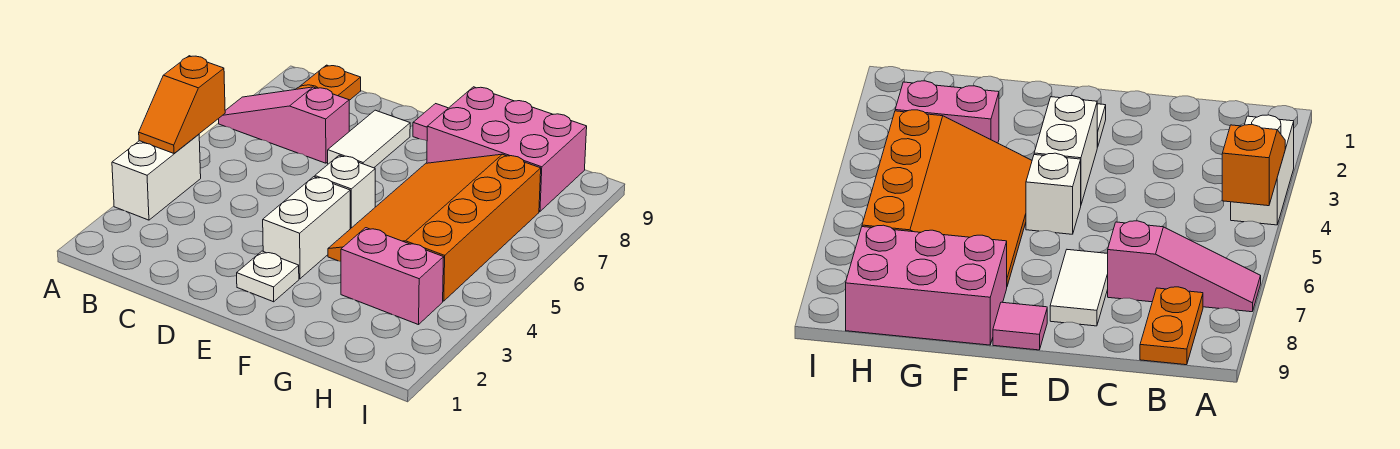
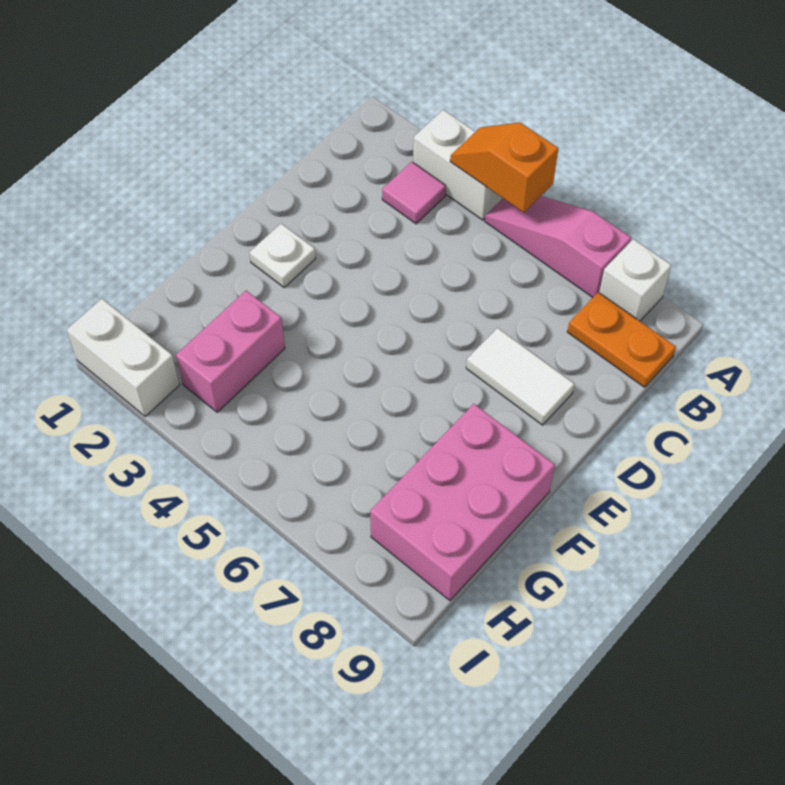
pink 1x3 slope [219,87,349,163] -> pink 1x3 slope turned to [485,196,631,297]
white 1x2 brick [263,177,350,279] -> white 1x2 brick moved to [66,299,179,417]
white 1x1 brick [315,155,375,229] -> white 1x1 brick moved to [599,239,671,321]
pink 1x1 tile [413,104,448,141] -> pink 1x1 tile moved to [382,162,446,224]
orange 3x4 slope [328,154,541,301] -> none

